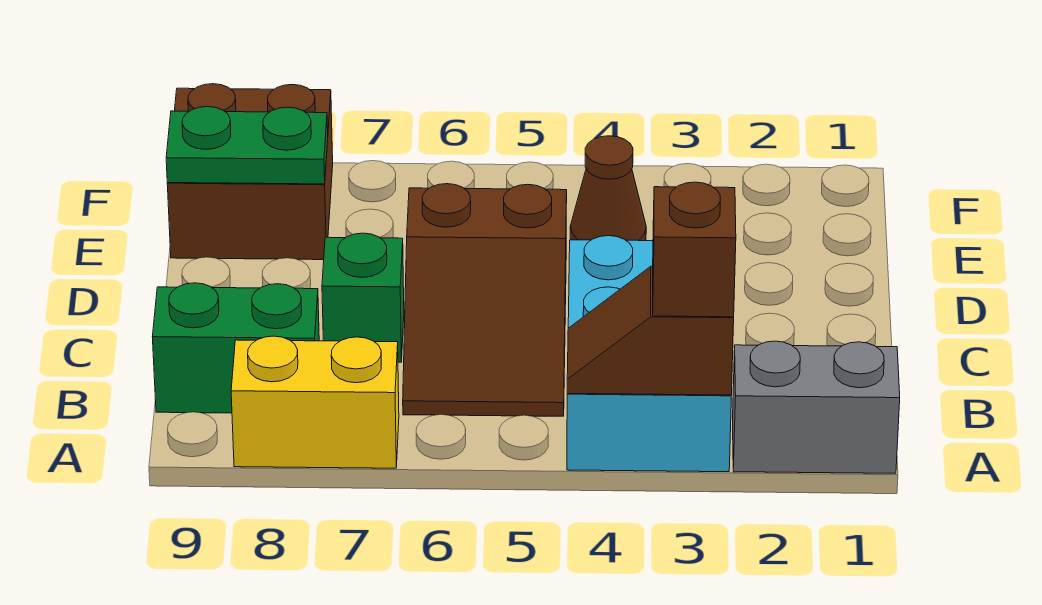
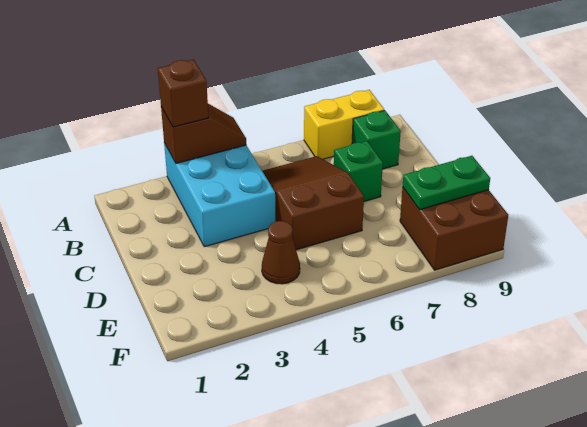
grey 1x2 brick [733,341,900,473] -> none
green 1x2 brick [153,283,319,413] -> green 1x1 brick [352,110,401,169]

